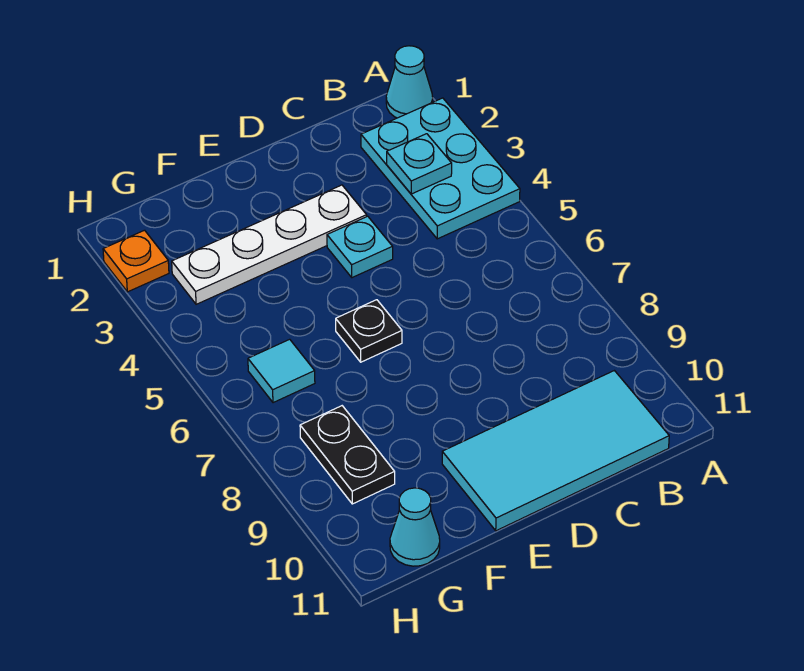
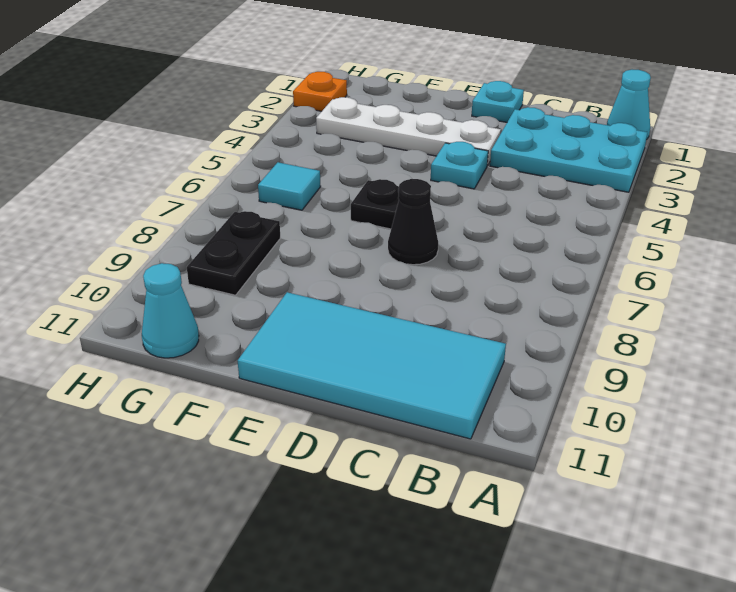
cyan 2x3 plate [361,98,520,239] -> cyan 2x3 plate turned to [490,107,647,192]
cyan 1x1 plate [387,134,452,194] -> cyan 1x1 plate moved to [472,81,524,122]
none -> black 1x1 cone [388,179,438,265]

